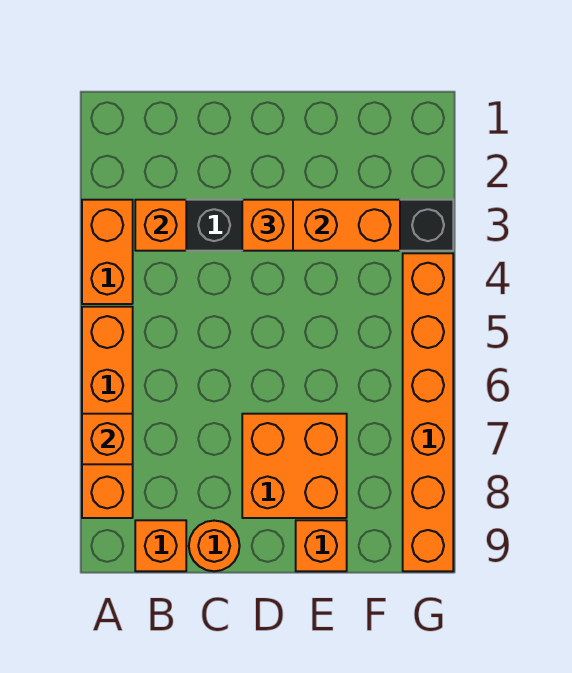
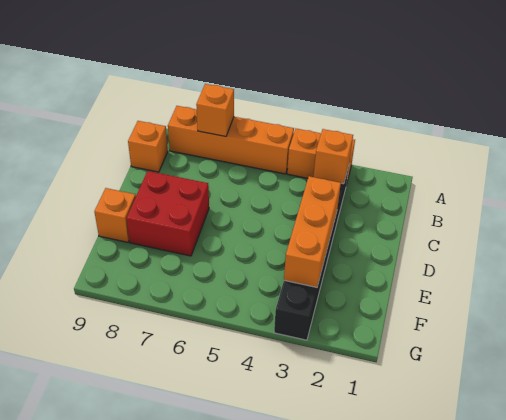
orange 1x1 round brick [189,521,240,571] -> none
orange 1x1 brick [242,200,293,251] -> none
orange 2x2 brick [242,414,347,518] -> red 2x2 brick [126,171,209,256]
orange 1x6 brick [403,253,453,571] -> none

